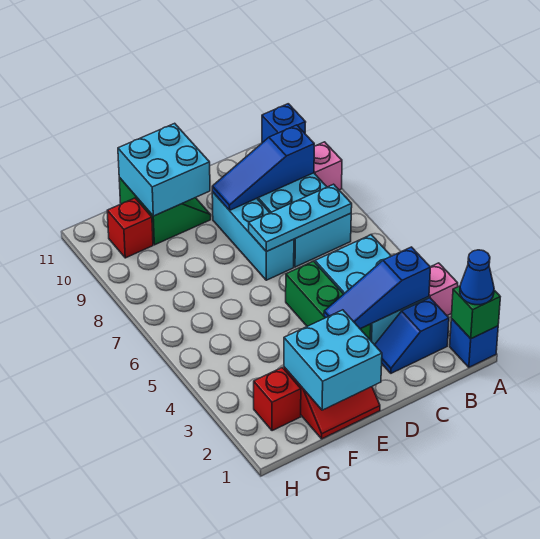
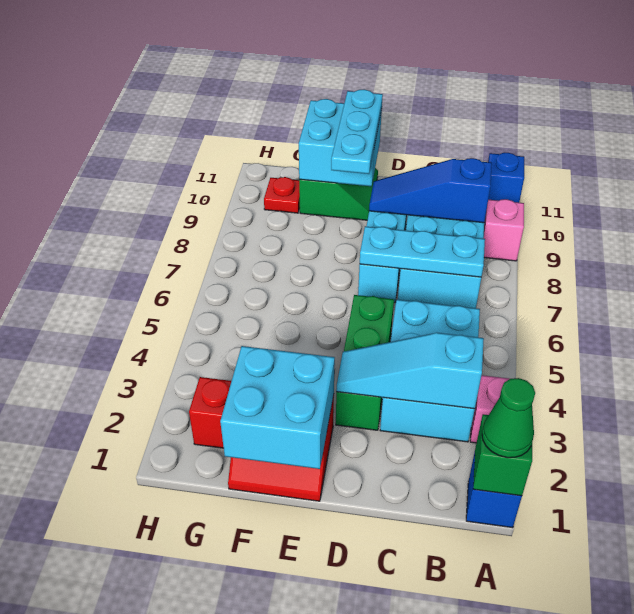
blue 1x1 cone [460,250,494,305] -> green 1x1 cone [482,378,535,458]
blue 1x2 slope [375,298,449,373] -> none
blue 1x3 slope [324,247,430,329] -> cyan 1x3 slope [336,333,484,409]
none -> cyan 1x3 plate [331,89,383,174]
red 1x1 brick [107,198,153,258] -> red 1x1 plate [264,177,300,213]

